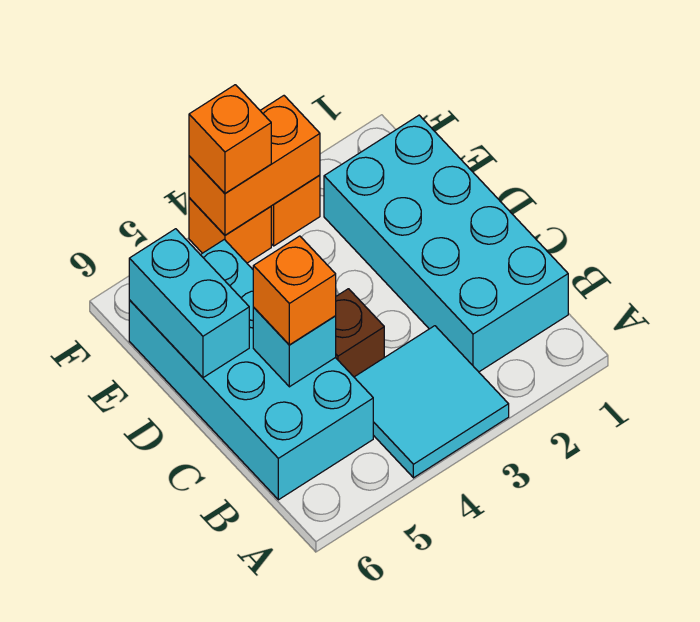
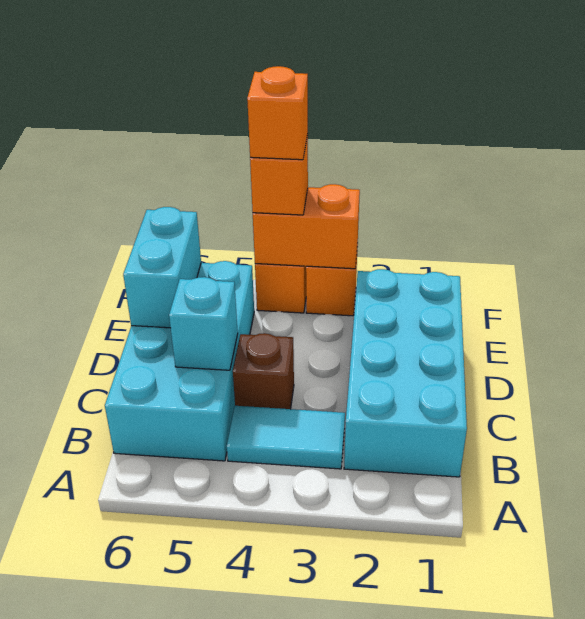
cyan 2x2 tile [354,326,509,478] -> cyan 1x2 tile [227,406,345,469]
orange 1x1 brick [253,236,336,345] -> orange 1x1 brick moved to [247,66,308,160]

